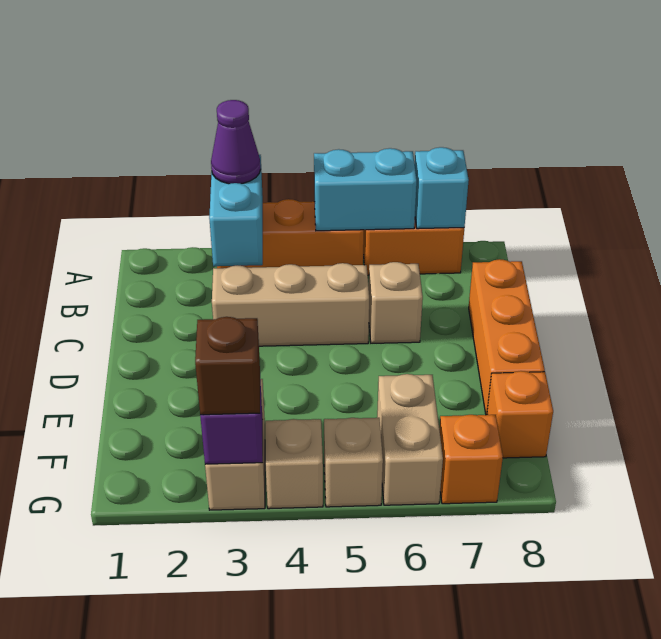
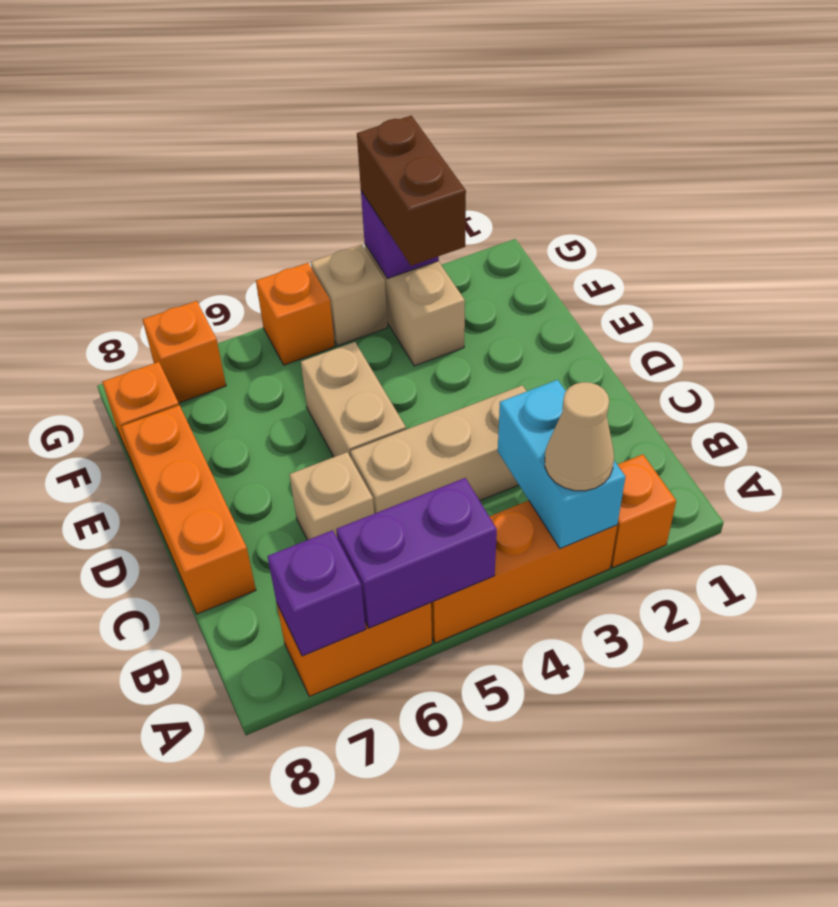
none -> orange 1x1 brick [611,454,676,567]
purple 1x1 cone [211,100,261,184] -> tan 1x1 cone [545,382,614,491]
cyan 1x2 brick [314,148,417,231] -> purple 1x2 brick [336,478,497,628]
cyan 1x1 brick [415,147,469,229] -> purple 1x1 brick [267,530,366,656]
tan 1x2 brick [377,374,443,505] -> tan 1x2 brick moved to [301,342,406,457]
brown 1x1 brick [195,317,260,415] -> brown 1x2 brick [357,116,466,266]
tan 1x1 brick [324,418,383,507] -> orange 1x1 brick [256,263,335,365]

